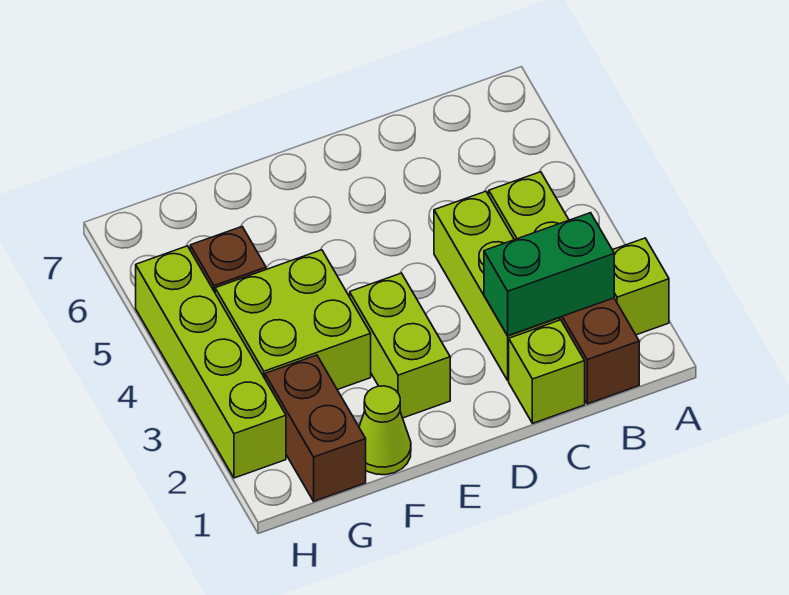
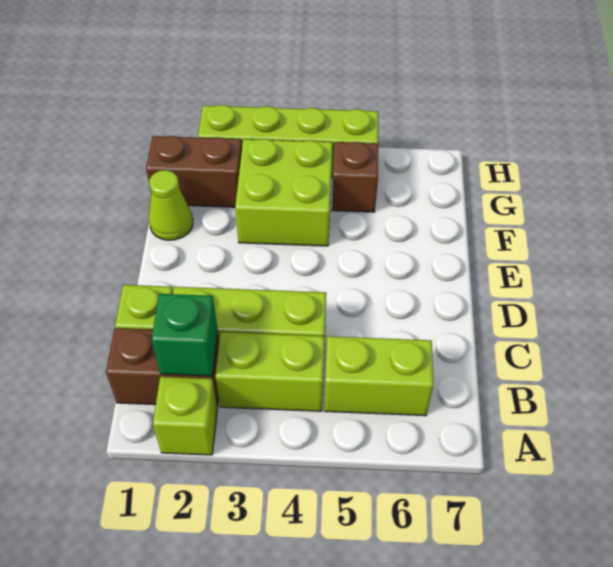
green 1x2 brick [484,213,614,336] -> green 1x1 brick [152,294,218,376]
lime 1x2 brick [350,273,450,418] -> lime 1x2 brick moved to [324,336,433,416]

